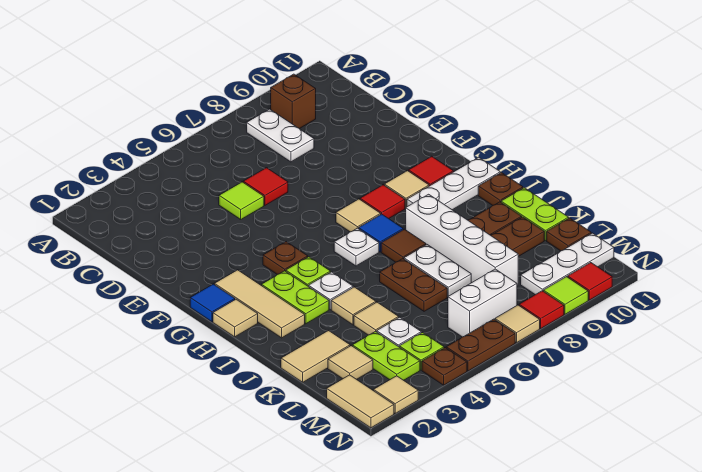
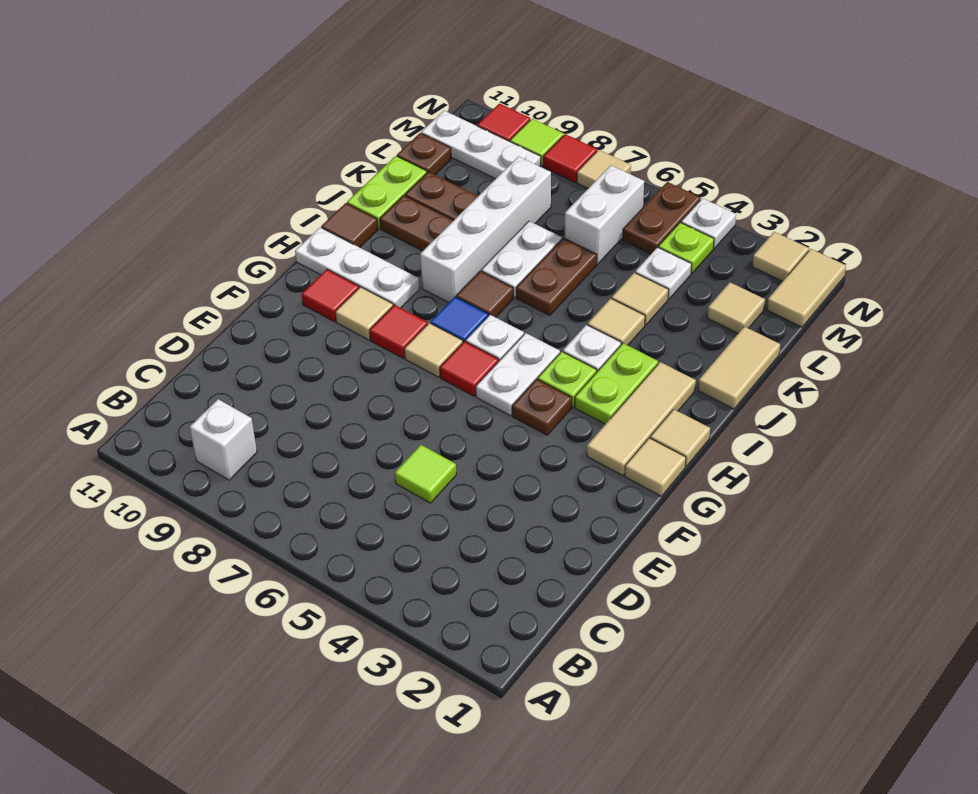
white 1x2 plate [247,109,314,162] -> white 1x2 plate moved to [476,333,560,416]
brown 1x1 brick [271,74,316,129] -> white 1x1 brick [190,399,257,480]
red 1x1 tile [243,168,288,205] -> red 1x1 tile moved to [440,341,499,396]
blue 1x1 tile [190,284,235,322] -> tan 1x1 tile [625,438,686,496]
brown 1x1 plate [478,173,523,206] -> brown 1x1 tile [321,203,378,247]
tan 1x2 tile [281,331,350,382] -> tan 1x2 tile turned to [698,327,780,409]
lime 1x2 plate [352,331,420,380] -> none
white 1x2 brick [448,269,517,337] -> white 1x2 brick turned to [565,165,644,264]
brown 1x1 plate [422,348,467,385] -> white 1x1 plate [681,198,736,248]
brown 1x2 plate [446,319,515,371] -> brown 1x2 plate turned to [623,182,701,254]

